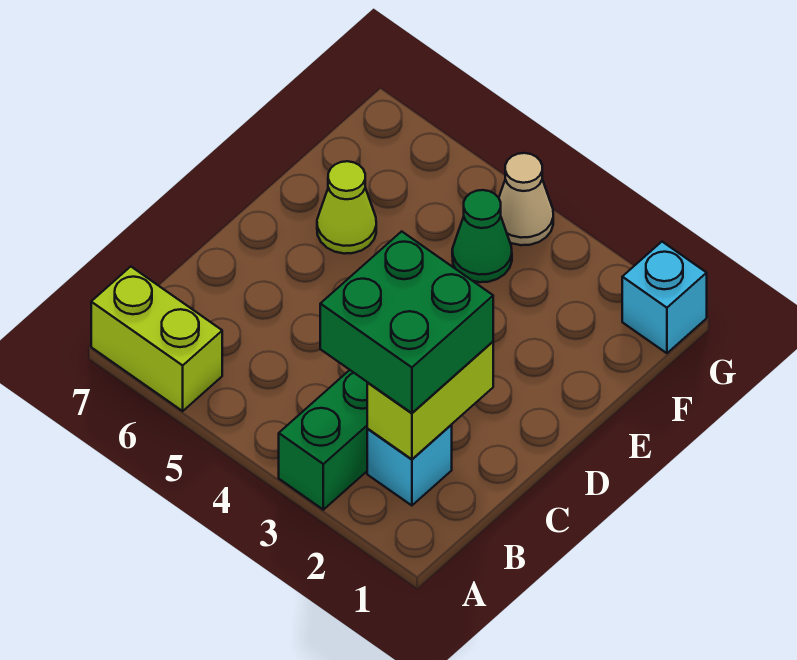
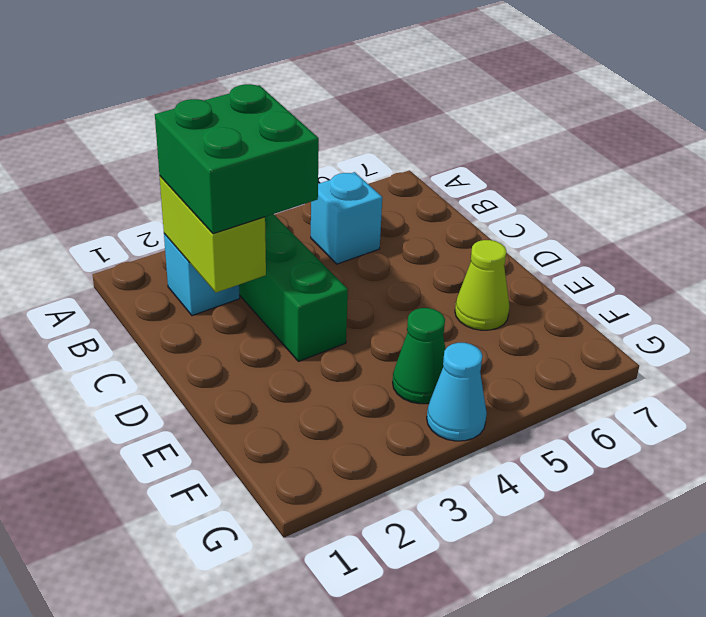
lime 1x2 brick [91,267,222,411] -> none
cyan 1x1 brick [622,242,707,353] -> cyan 1x1 brick moved to [311,172,382,264]
tan 1x1 cone [499,153,553,245] -> cyan 1x1 cone [427,343,487,441]

